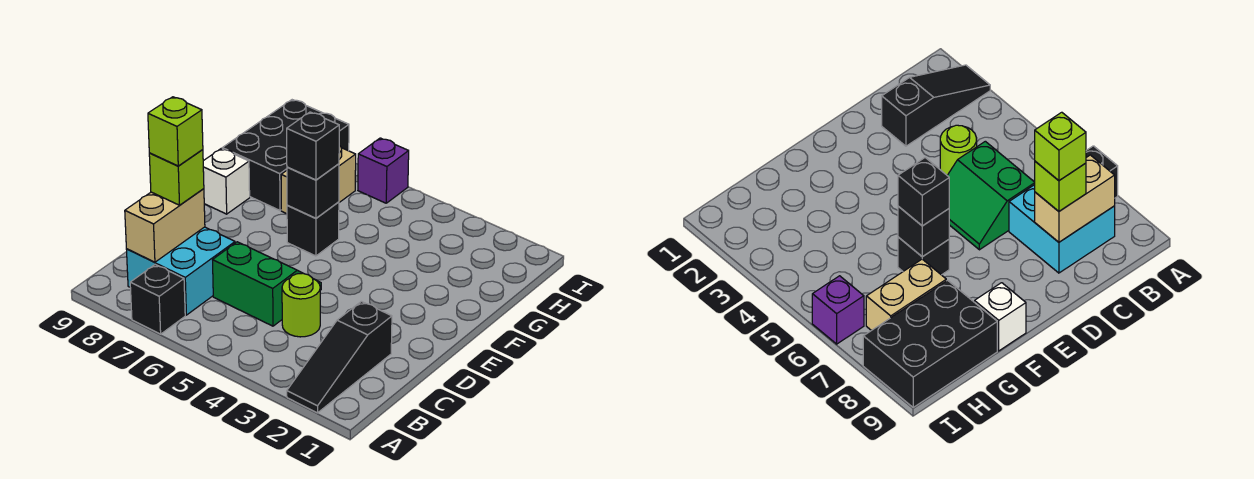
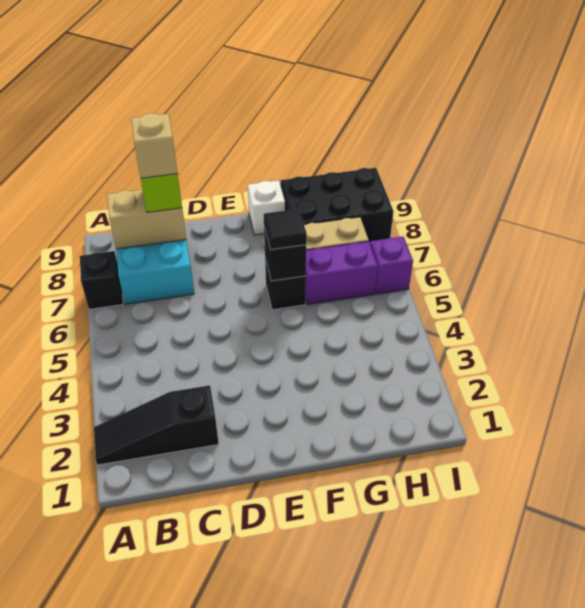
lime 1x1 round brick [282,273,320,337] -> none
green 2x2 slope [213,242,321,326] -> none
lime 1x1 brick [148,97,203,166] -> tan 1x1 brick [131,113,177,178]
black 1x1 brick [287,112,339,180] -> black 1x1 tile [264,209,307,250]
none -> purple 1x2 brick [306,241,378,305]

